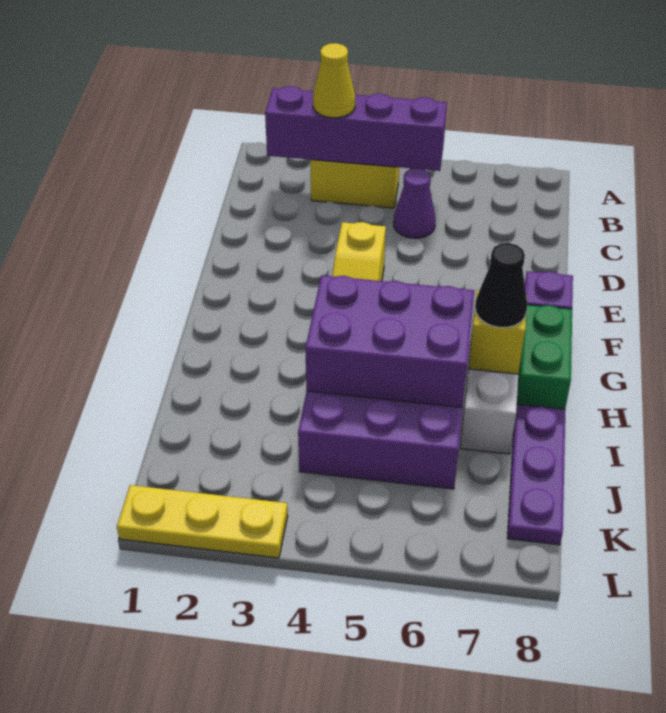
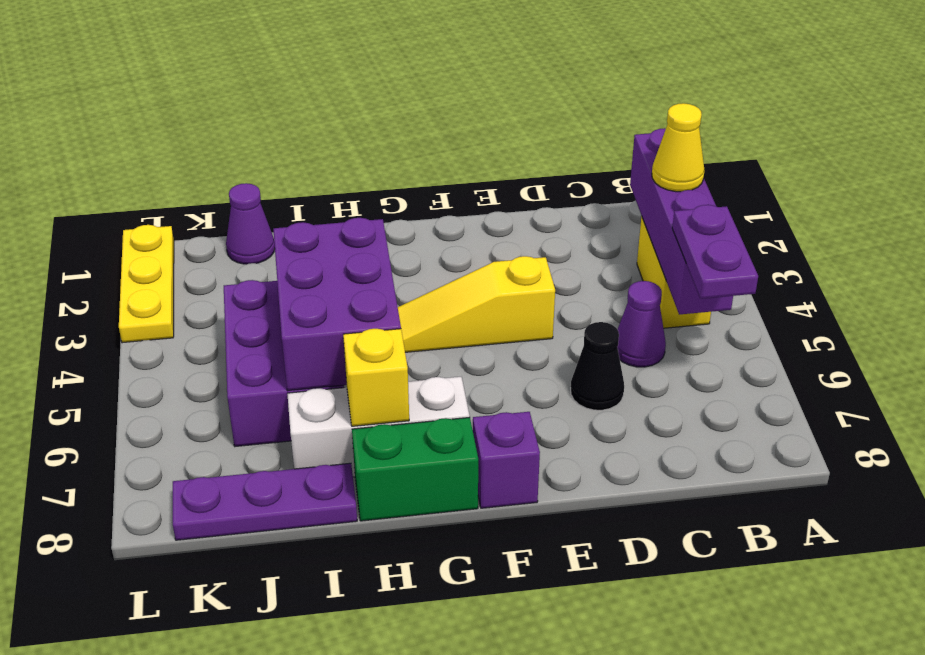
none -> purple 1x2 plate [672,205,758,299]
black 1x1 cone [475,243,527,327] -> black 1x1 cone moved to [571,322,624,410]
none -> purple 1x1 cone [226,183,275,264]

